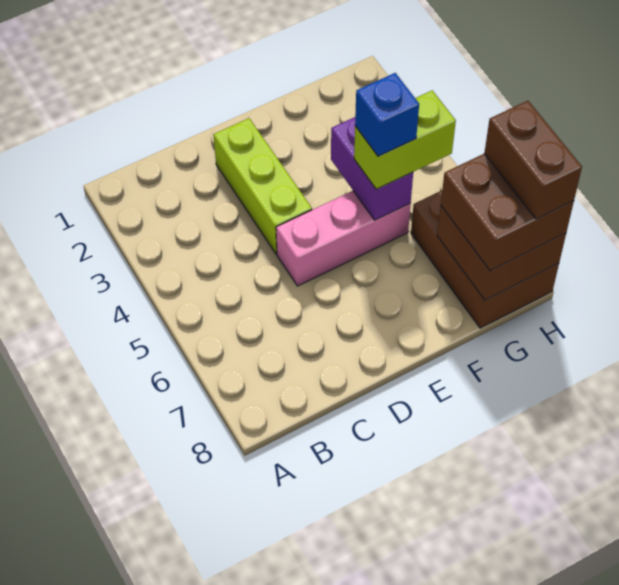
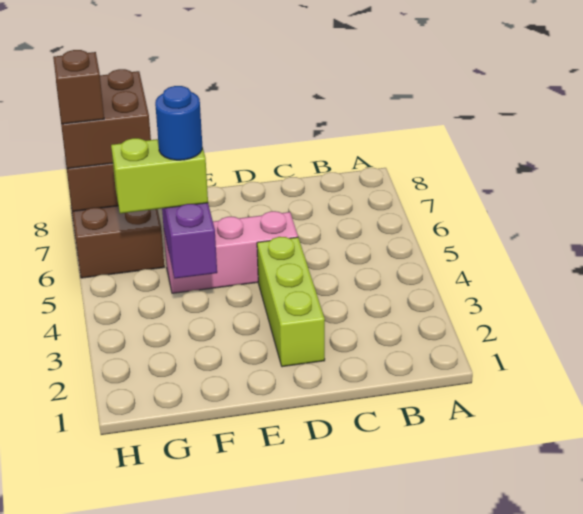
blue 1x1 brick [355,73,419,156] -> blue 1x1 round brick [155,86,202,160]
brown 1x2 brick [484,101,582,219] -> brown 1x1 brick [53,50,104,124]

